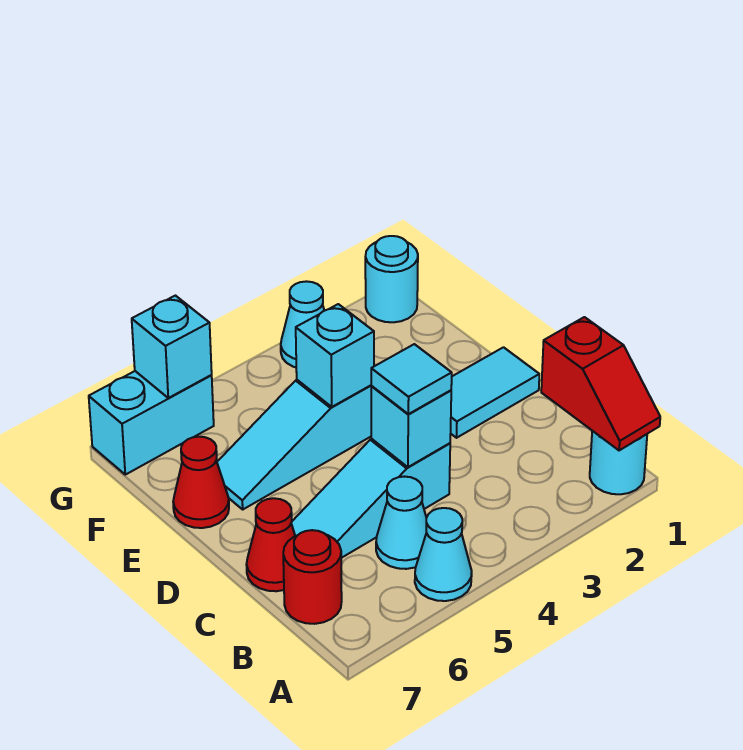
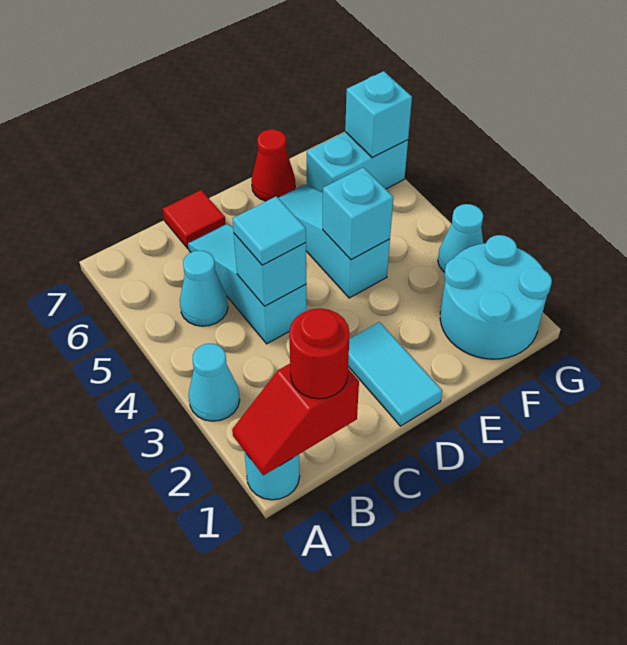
cyan 1x1 cone [415,508,472,601] -> cyan 1x1 cone moved to [189,344,240,421]
red 1x1 round brick [283,530,342,624] -> red 1x1 round brick moved to [289,308,350,399]
red 1x1 cone [246,498,295,591] -> red 1x1 tile [163,190,226,248]
cyan 1x1 round brick [365,236,418,322] -> cyan 2x2 round brick [440,235,552,359]
cyan 1x2 brick [89,371,214,475] -> cyan 1x2 brick turned to [307,132,408,192]

